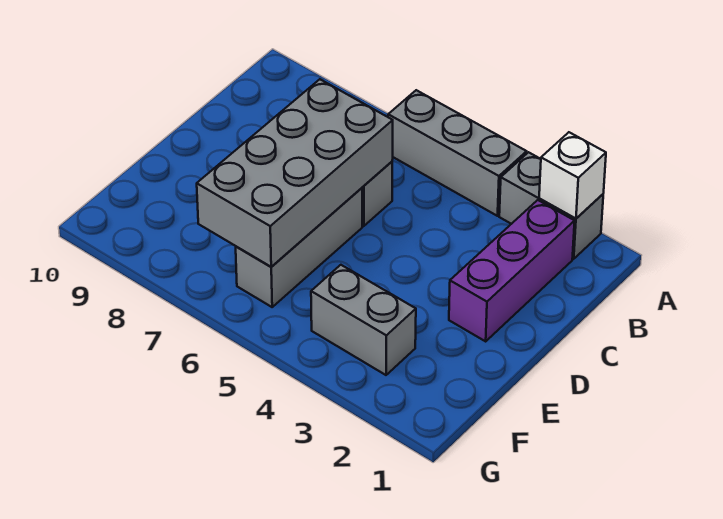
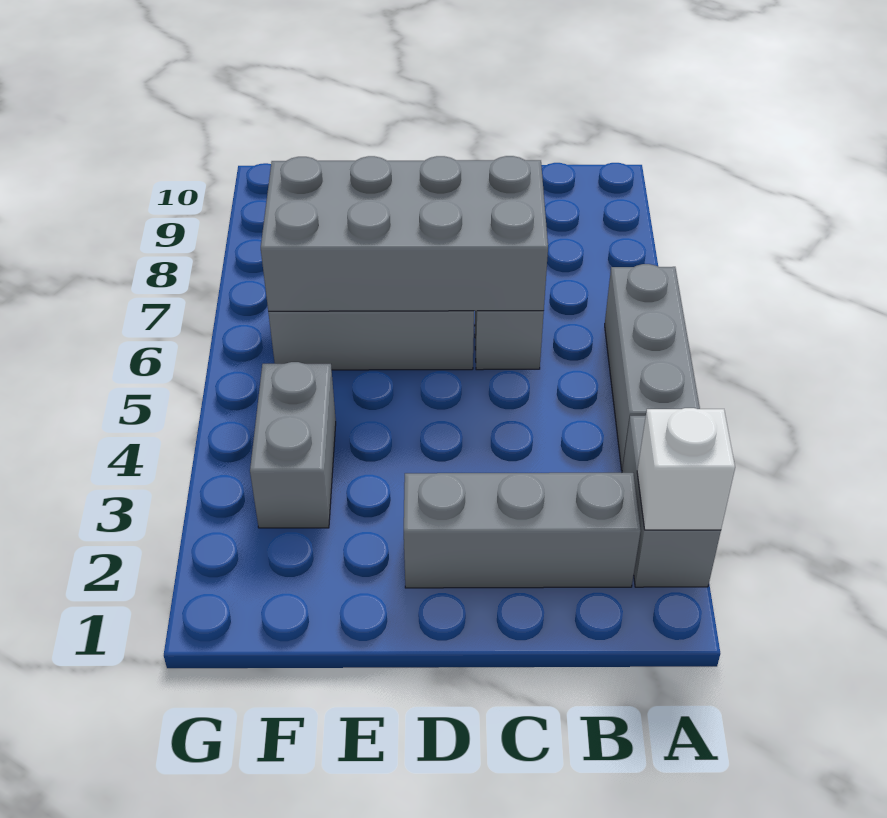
purple 1x3 brick [449,200,575,341] -> grey 1x3 brick [404,473,641,588]

